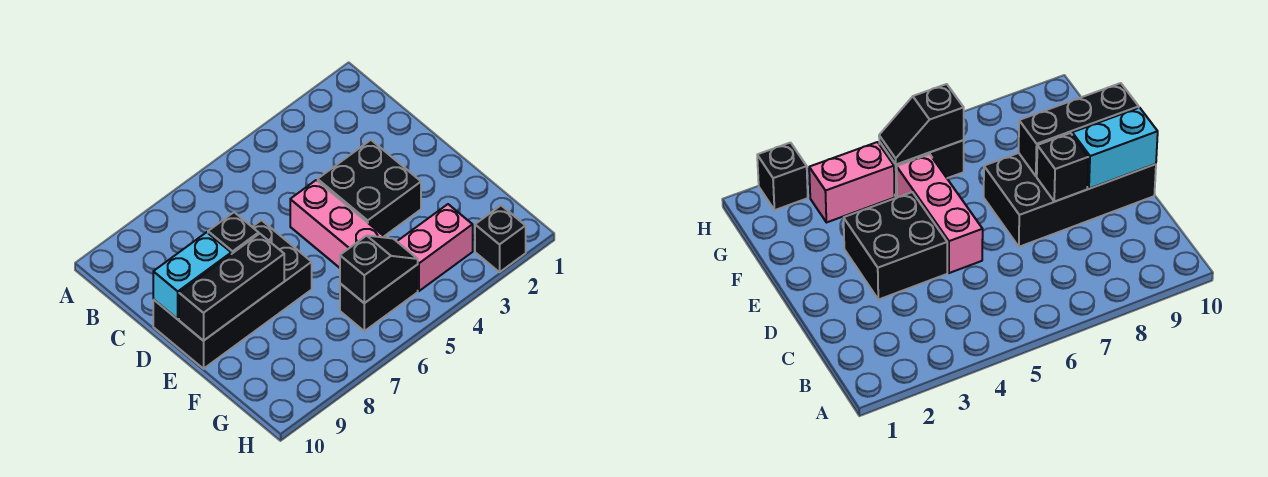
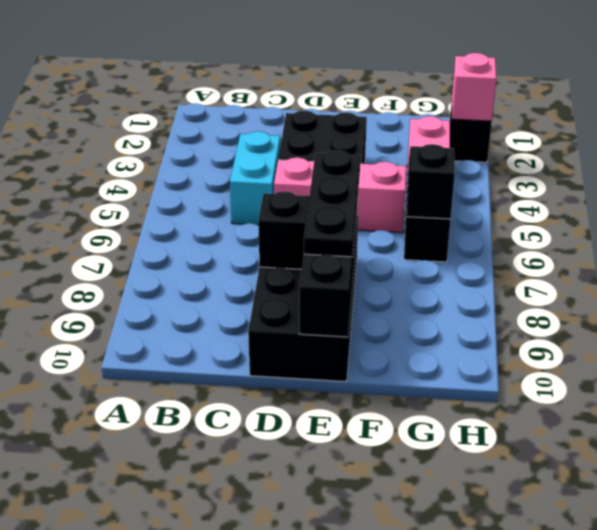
cyan 1x2 brick [153,232,231,319] -> cyan 1x2 brick moved to [230,131,280,225]
none -> black 1x3 plate [304,150,361,257]
none -> pink 1x1 brick [452,53,496,121]

